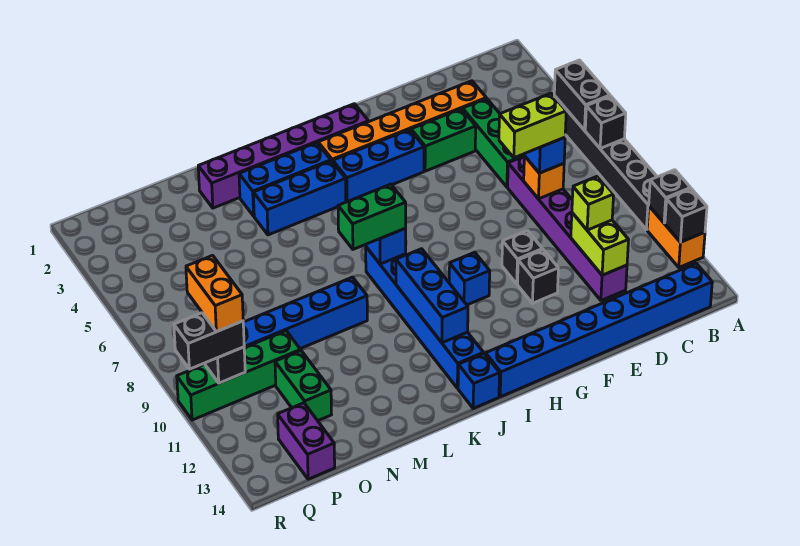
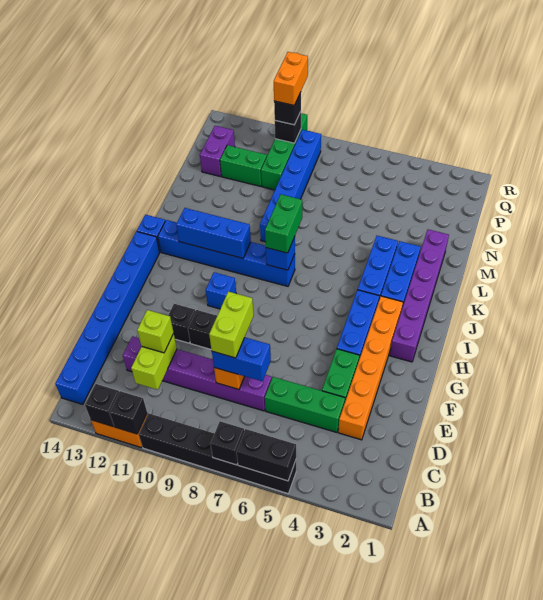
lime 1x2 brick [571,213,628,275] -> lime 1x2 brick turned to [131,334,177,390]
purple 1x2 brick [278,403,335,479] -> purple 1x2 brick turned to [200,126,235,177]
orange 1x2 brick [186,255,243,332] -> orange 1x2 brick turned to [274,52,308,105]
black 1x2 brick [174,313,244,369] -> black 1x1 brick [274,92,301,125]

